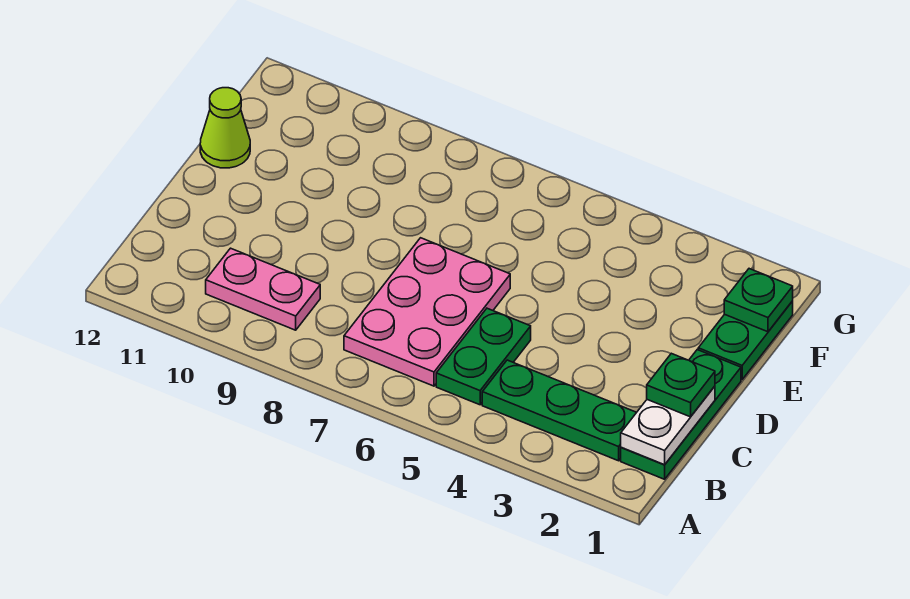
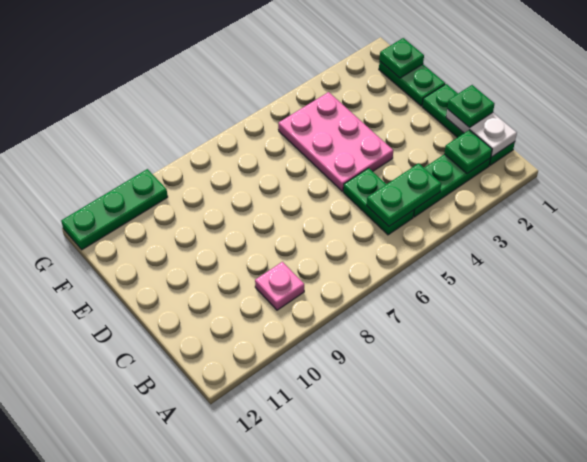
none -> green 1x1 plate [444,130,492,174]
none -> green 1x2 plate [367,163,441,226]
pink 2x3 plate [344,238,510,386] -> pink 2x3 plate moved to [278,92,393,191]
pink 1x2 plate [206,248,320,330] -> pink 1x1 plate [255,262,304,310]
lime 1x1 cone [200,88,250,168] -> none
none -> green 1x3 plate [61,169,168,250]

